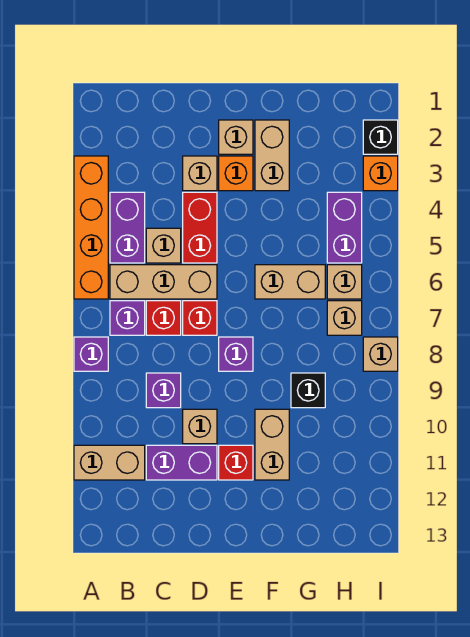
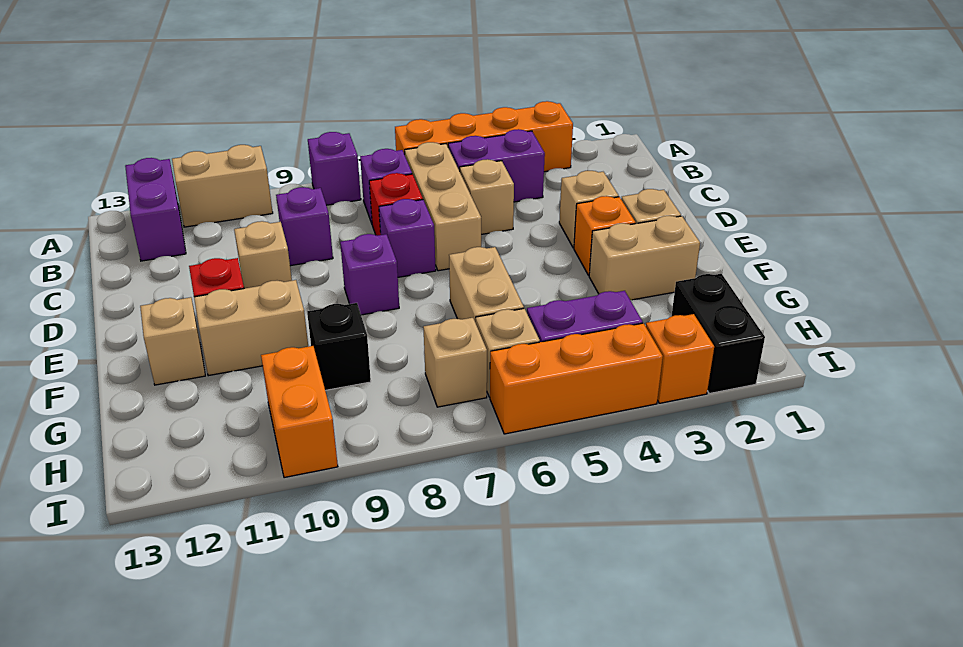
tan 1x2 brick [74,445,145,480] -> tan 1x2 brick turned to [172,145,273,227]
purple 1x2 brick [146,445,217,480] -> purple 1x2 brick moved to [125,158,186,261]
red 1x2 brick [183,192,217,263] -> none
red 1x1 brick [183,301,217,335] -> purple 1x1 brick [379,199,436,277]
none -> orange 1x2 brick [261,346,338,478]
black 1x1 brick [363,120,398,154] -> black 1x2 brick [672,274,765,393]
none -> orange 1x3 brick [490,323,663,434]
tan 1x1 brick [363,337,398,371] -> tan 1x1 brick moved to [140,297,205,385]

